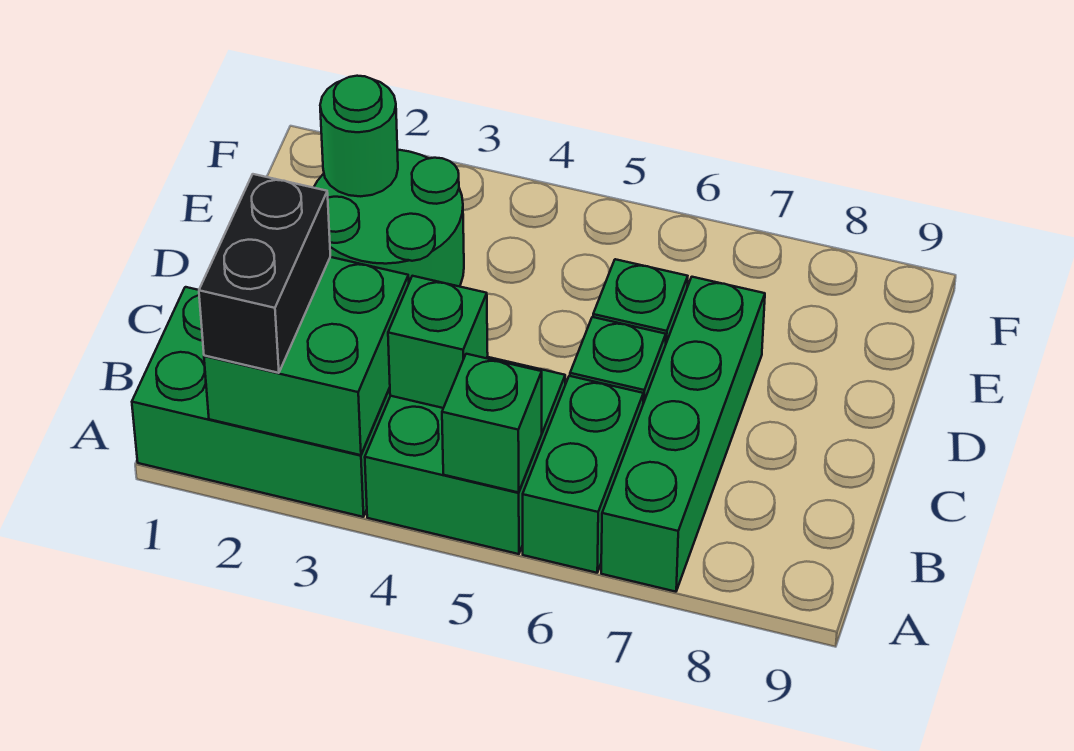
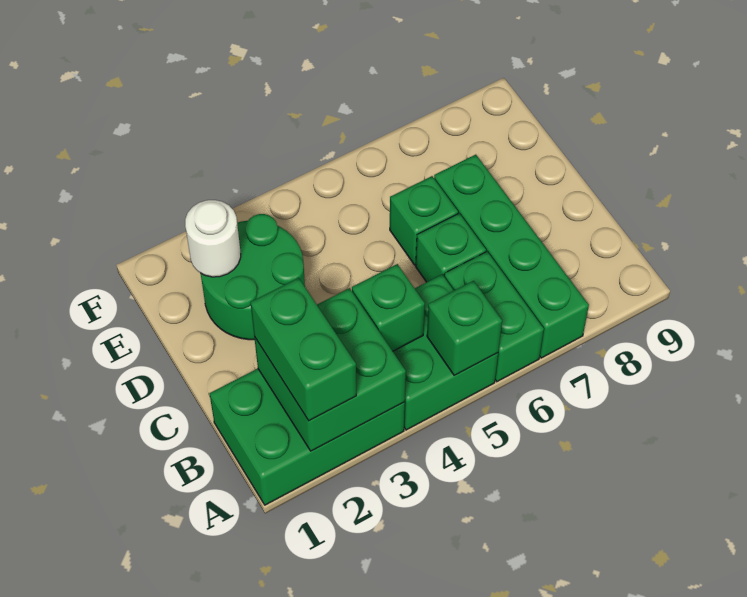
black 1x2 brick [199,174,330,373] -> green 1x2 brick [251,278,356,421]
green 1x1 round brick [320,76,398,196] -> white 1x1 round brick [185,200,241,277]

